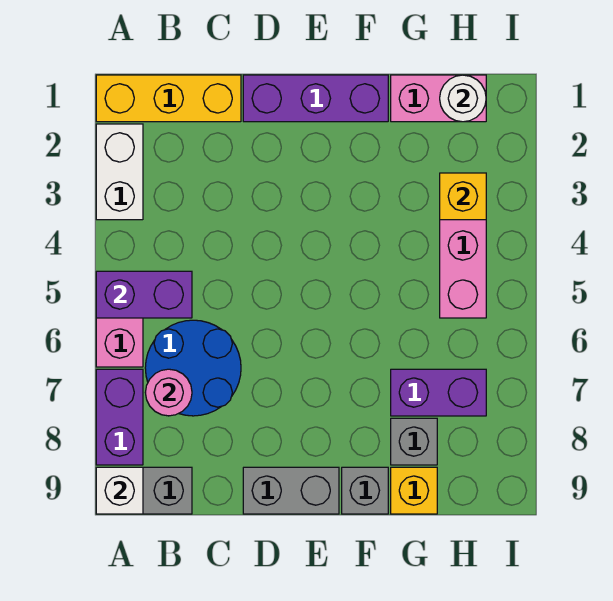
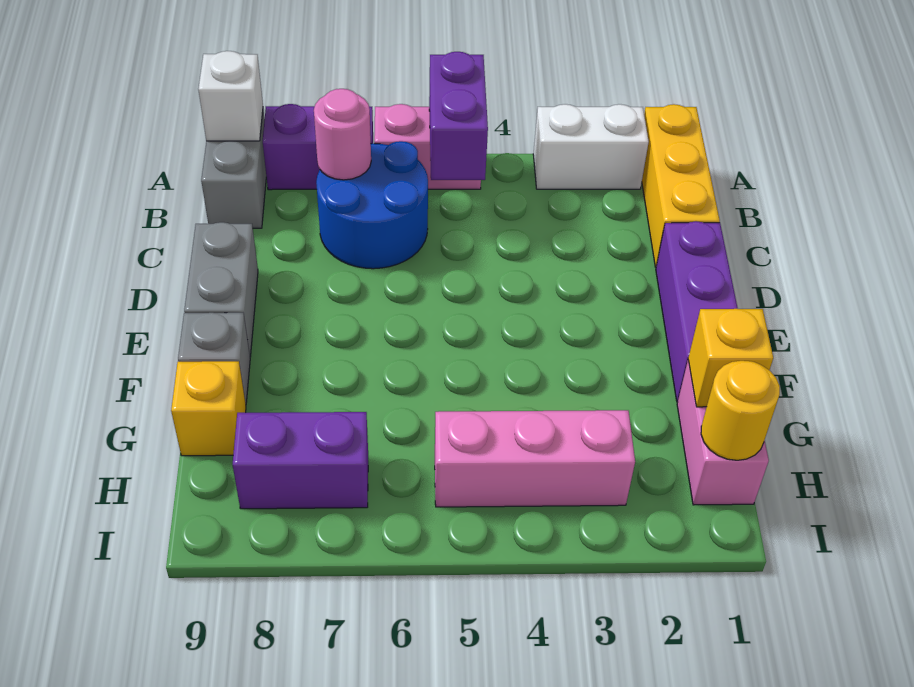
purple 1x2 brick [391,369,486,416] -> purple 1x2 brick turned to [233,412,368,509]
grey 1x1 brick [391,418,437,465] -> none
white 1x1 round brick [440,75,486,122] -> yellow 1x1 round brick [701,361,780,460]
yellow 1x1 brick [440,173,486,220] -> yellow 1x1 brick moved to [688,309,773,407]

